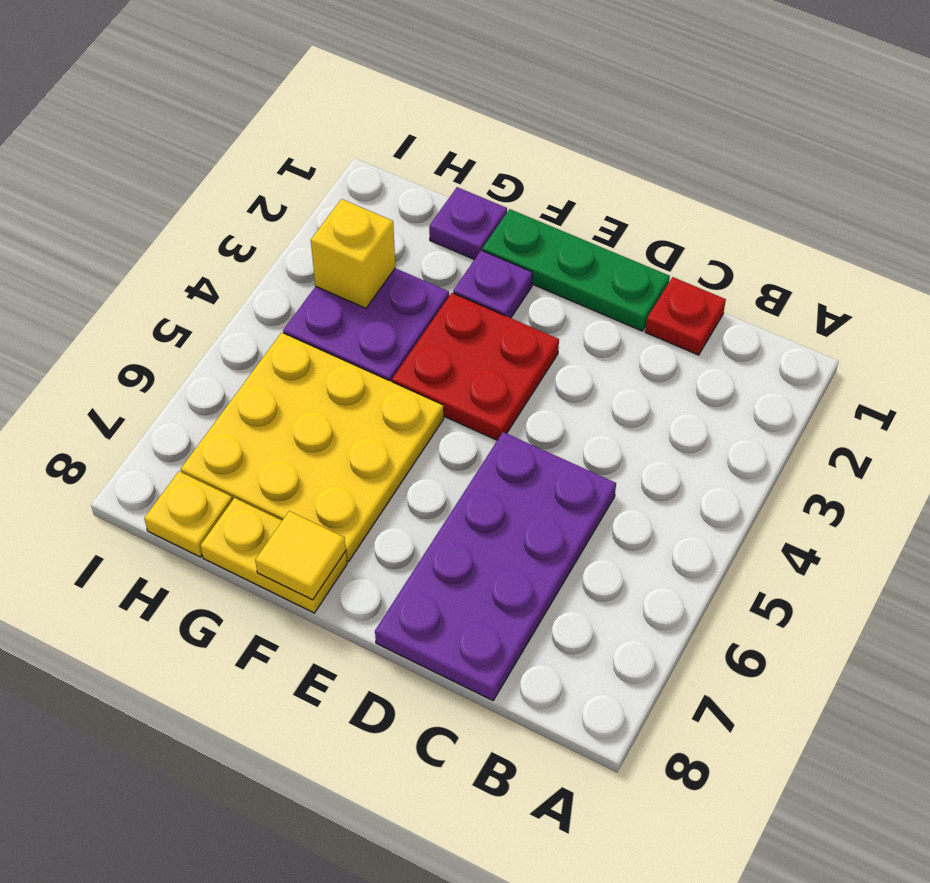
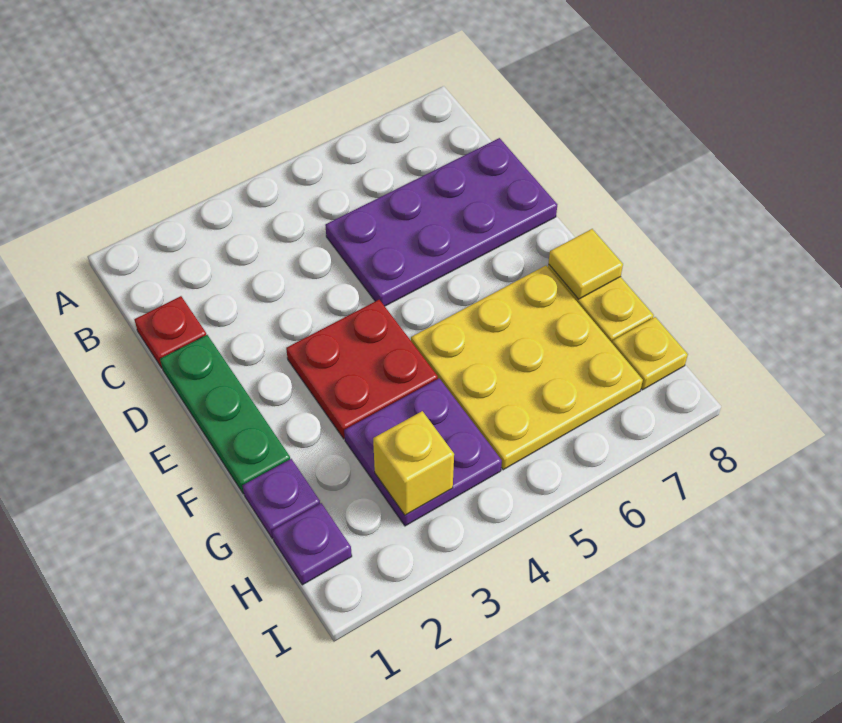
purple 1x1 plate [453,250,532,318] -> purple 1x1 plate moved to [272,503,352,585]

